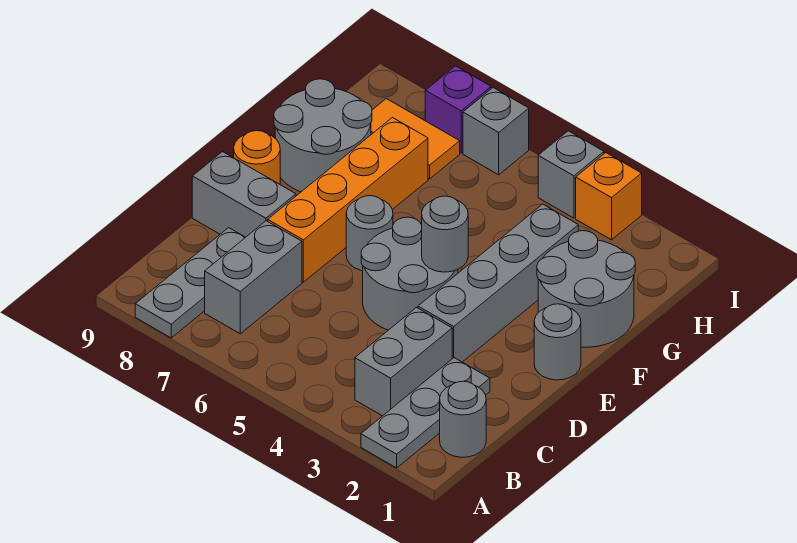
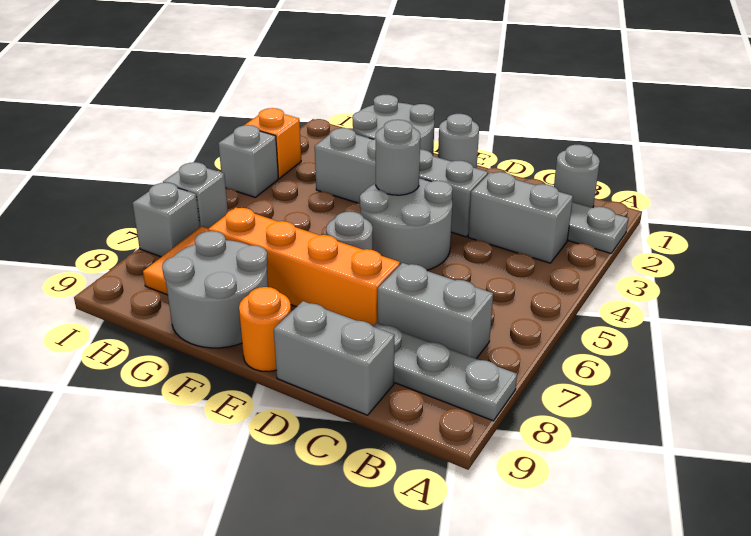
grey 1x2 brick [192,152,296,237] -> grey 1x2 brick turned to [274,301,395,415]
purple 1x1 brick [425,66,491,153] -> grey 1x1 brick [133,183,200,257]

